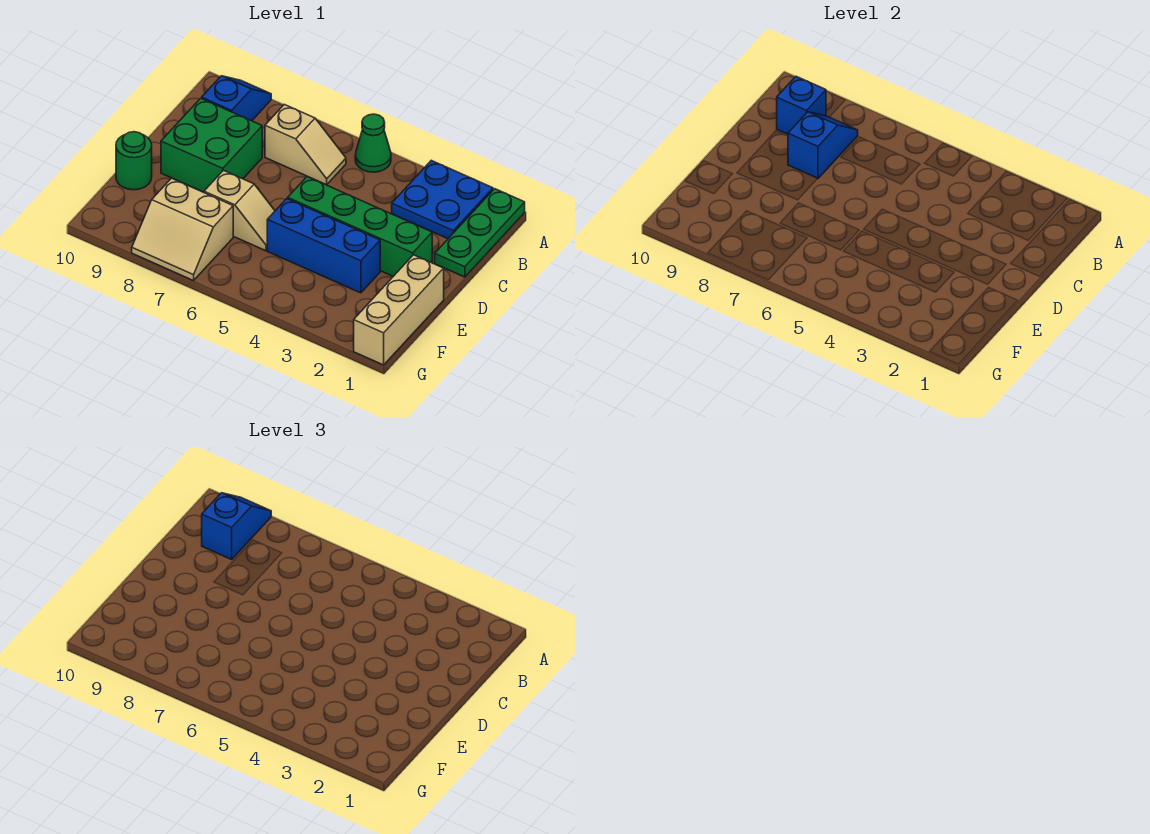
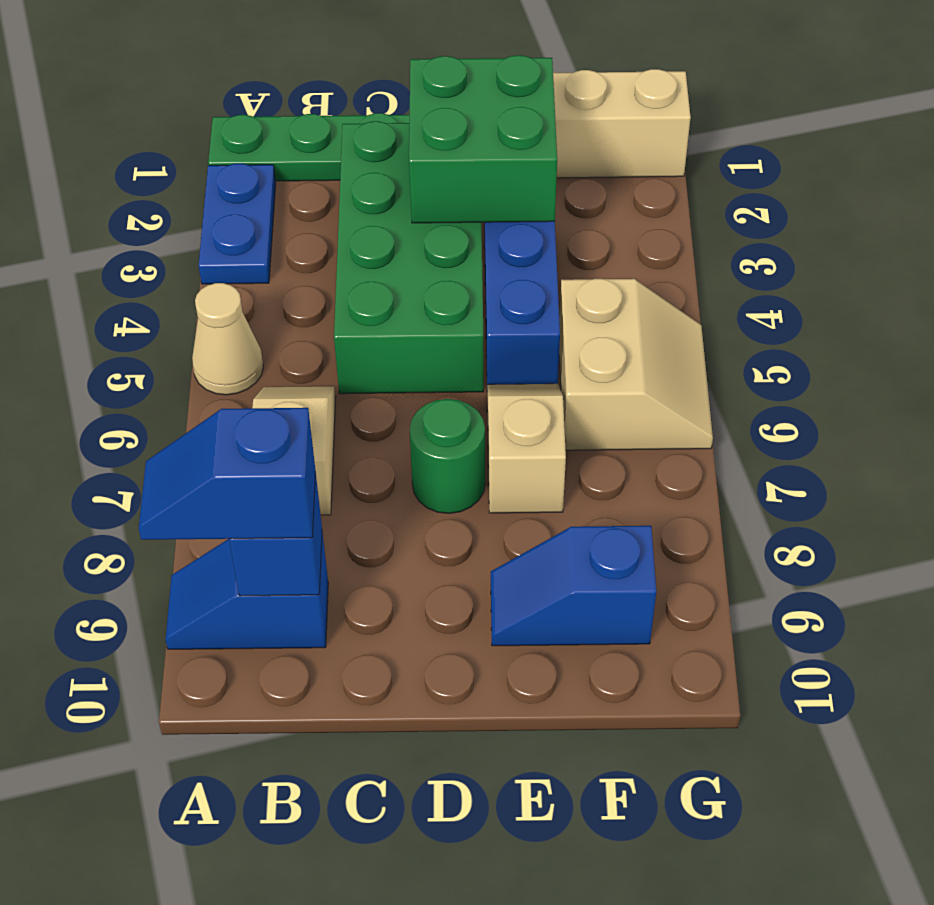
blue 2x2 plate [392,160,493,239] -> blue 1x2 plate [199,164,276,284]
green 1x1 cone [355,114,391,172] -> tan 1x1 cone [192,283,263,395]
blue 1x2 slope [788,112,858,179] -> blue 1x2 slope moved to [491,526,656,646]
green 2x2 brick [161,98,262,192] -> green 2x2 brick moved to [409,55,557,223]
green 1x4 brick [288,177,432,276] -> green 2x4 brick [334,121,484,394]
green 1x1 round brick [116,132,152,190] -> green 1x1 round brick moved to [410,399,485,513]
tan 2x2 slope [132,178,233,281] -> tan 2x2 slope moved to [559,279,713,450]

